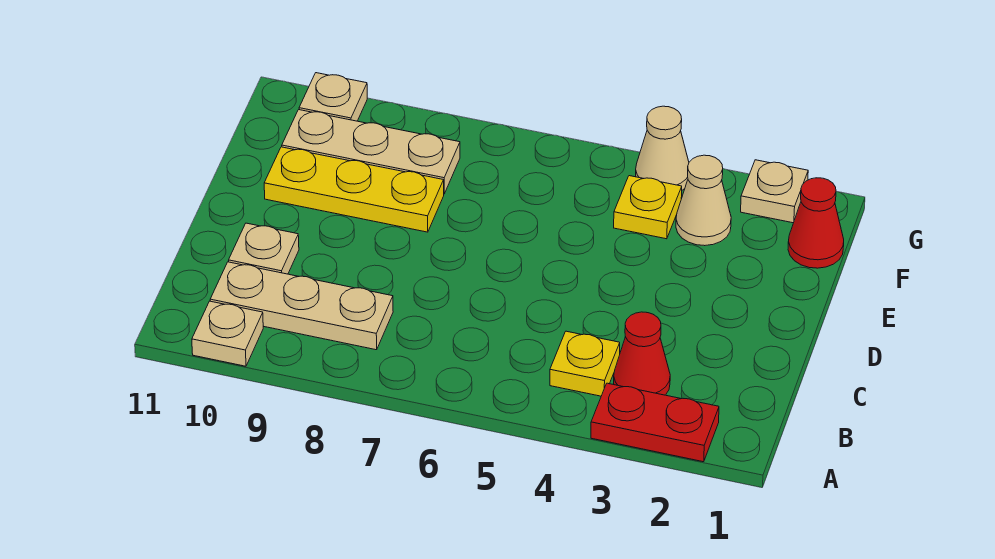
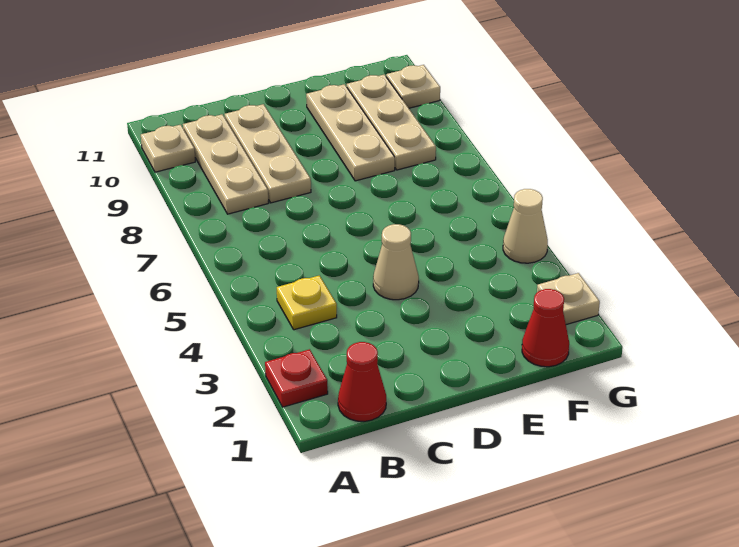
red 1x2 plate [591,383,719,462] -> red 1x1 plate [265,349,328,407]
red 1x1 cone [614,312,670,395] -> red 1x1 cone moved to [338,342,386,421]
tan 1x1 plate [229,223,299,274] -> tan 1x3 plate [225,104,311,203]
yellow 1x3 plate [264,147,444,232] -> tan 1x3 plate [306,84,395,181]
tan 1x1 cone [676,155,731,246] -> tan 1x1 cone moved to [373,224,419,300]
yellow 1x1 plate [614,176,682,239] -> none

